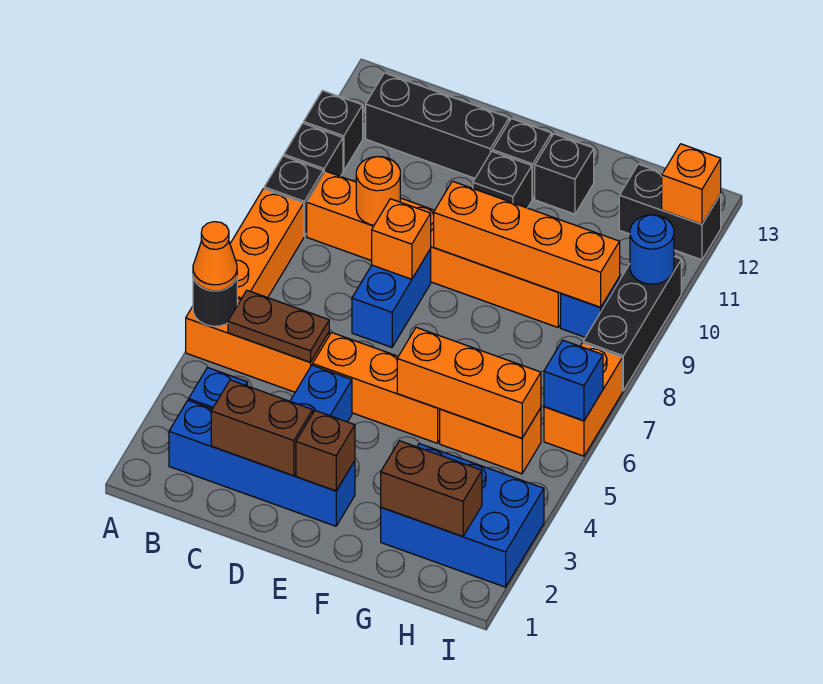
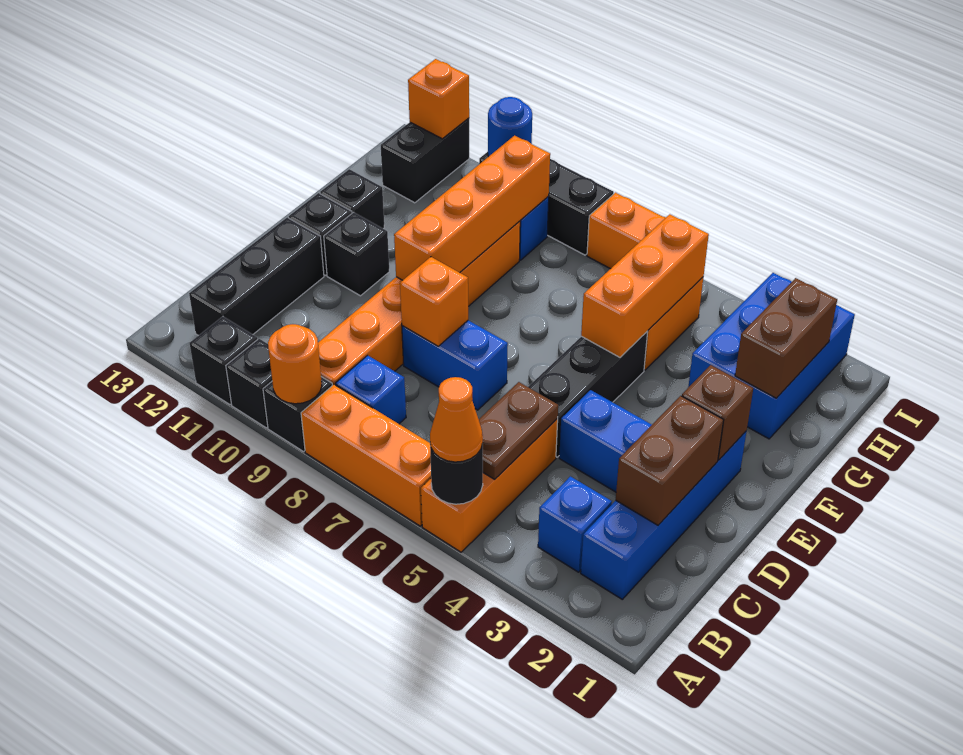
orange 1x1 round brick [356,156,400,225] -> orange 1x1 round brick moved to [268,324,322,404]
orange 1x3 brick [313,332,440,443] -> black 1x3 brick [528,331,648,457]
blue 1x1 brick [544,340,603,421] -> blue 1x1 brick moved to [336,355,406,424]

